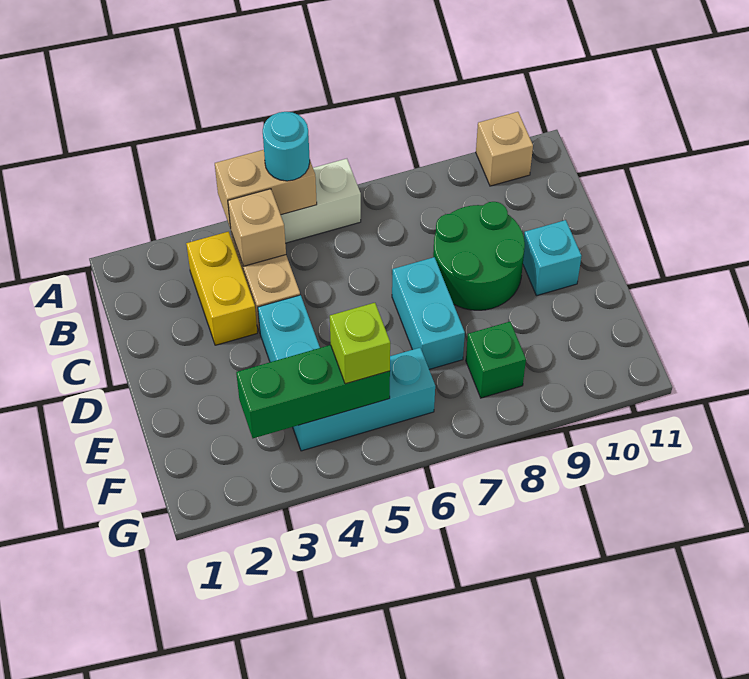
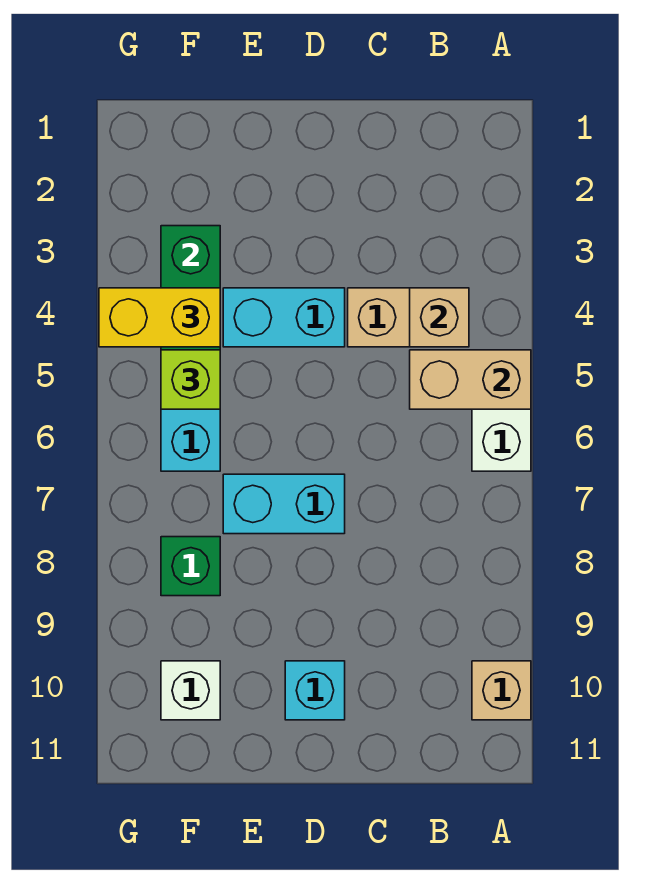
tan 1x2 brick [215,150,317,228] -> tan 1x2 brick turned to [410,350,531,409]
cyan 1x1 round brick [263,112,310,181] -> none
yellow 1x2 brick [186,231,257,345] -> yellow 1x2 brick moved to [99,288,220,347]
green 2x2 round brick [433,202,525,310] -> none
none -> white 1x1 brick [161,661,220,720]

